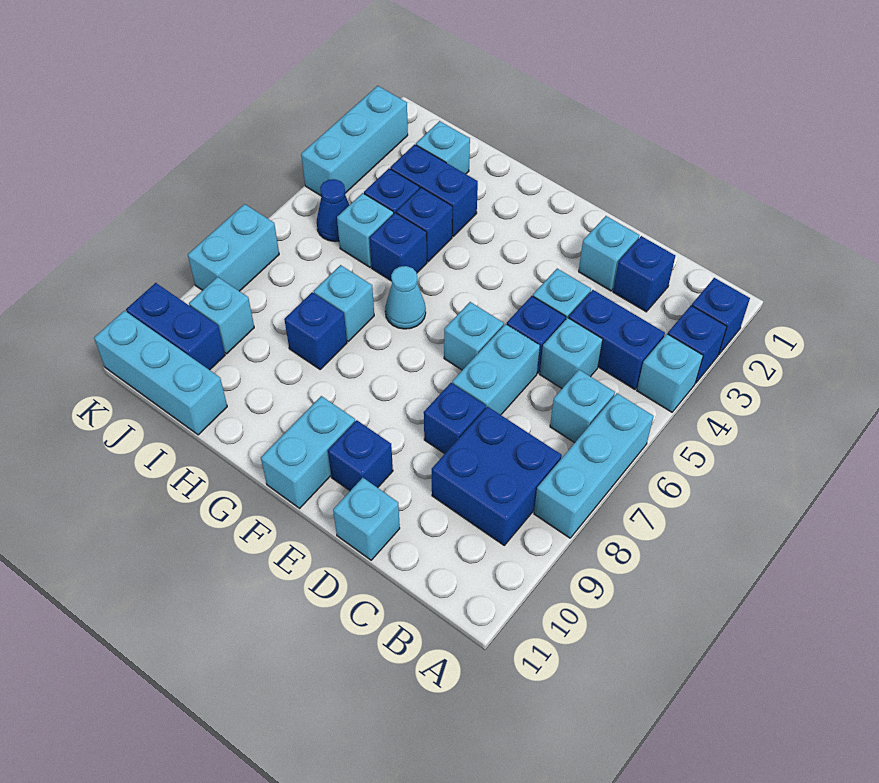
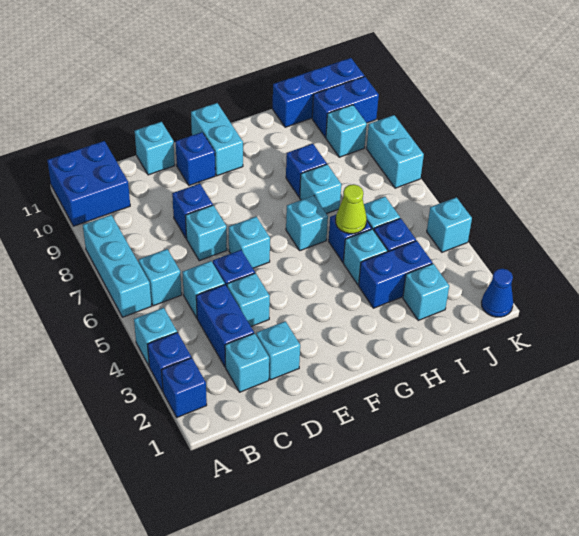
blue 1x2 brick [569,290,665,389] -> blue 1x2 brick turned to [196,285,254,367]
blue 2x2 brick [432,407,562,545] -> blue 2x2 brick moved to [47,141,130,226]
blue 1x1 brick [613,236,675,312] -> cyan 1x1 brick [225,333,269,392]
cyan 1x2 brick [452,324,540,415] -> cyan 1x1 brick [185,205,227,261]
cyan 1x1 cone [385,266,426,329] -> cyan 1x1 brick [286,196,328,251]
blue 1x1 brick [396,188,453,262] -> cyan 1x1 brick [343,229,388,285]
none -> lime 1x1 cone [336,184,367,234]
cyan 1x3 brick [94,311,227,435] -> blue 1x3 brick [273,58,364,127]
blue 1x1 cone [317,179,349,242] -> blue 1x1 cone moved to [481,269,513,317]
cyan 1x3 brick [301,86,408,196] -> cyan 1x1 brick [427,197,472,252]

